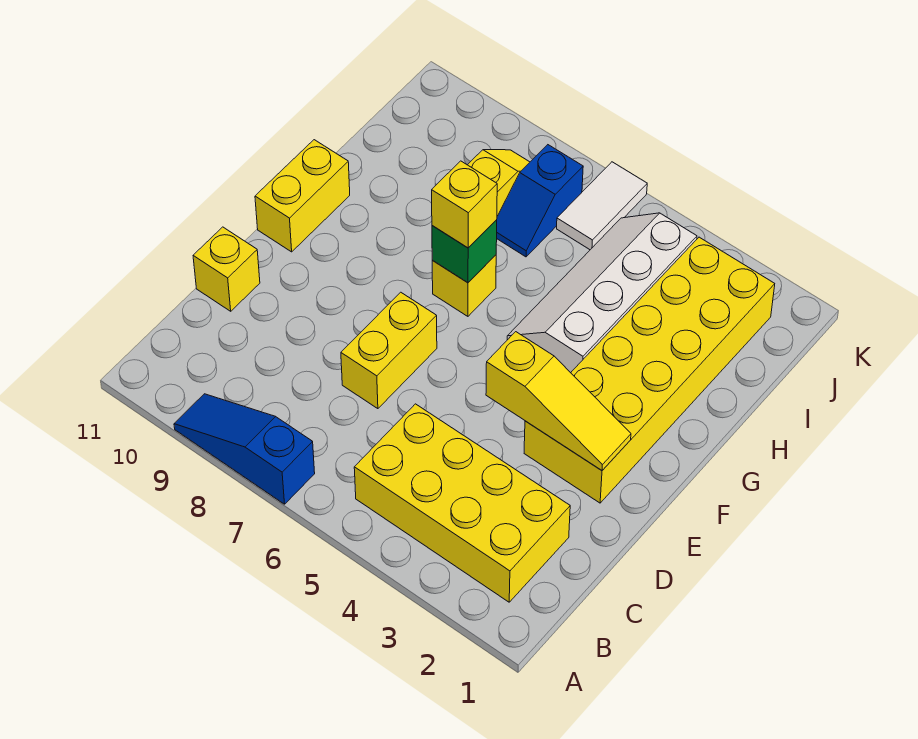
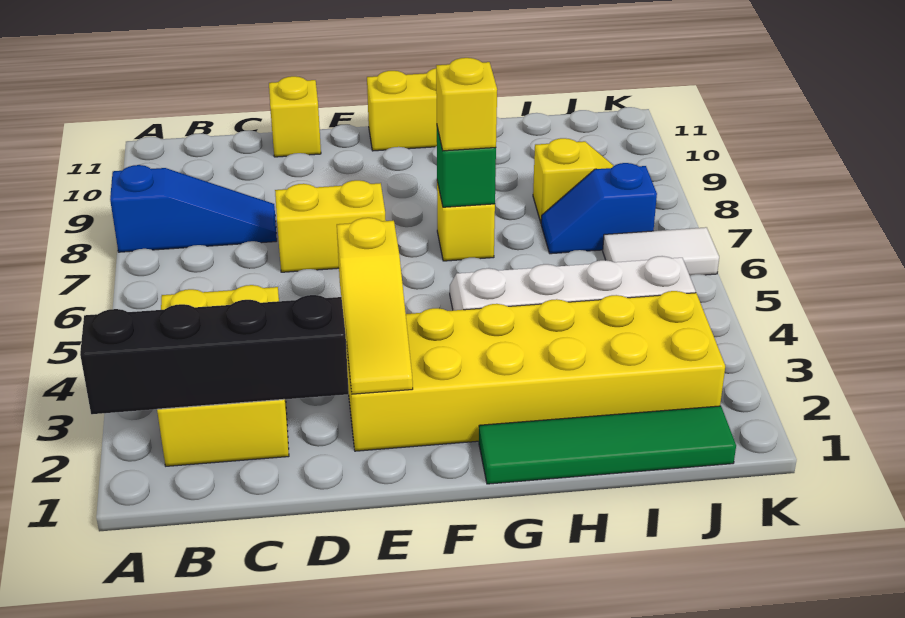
none -> black 1x4 brick [80,295,349,414]
blue 1x3 slope [174,394,315,504] -> blue 1x3 slope turned to [110,165,277,252]
yellow 2x4 brick [354,404,570,602] -> yellow 2x3 brick [157,285,289,466]
none -> green 1x4 tile [479,406,736,484]

